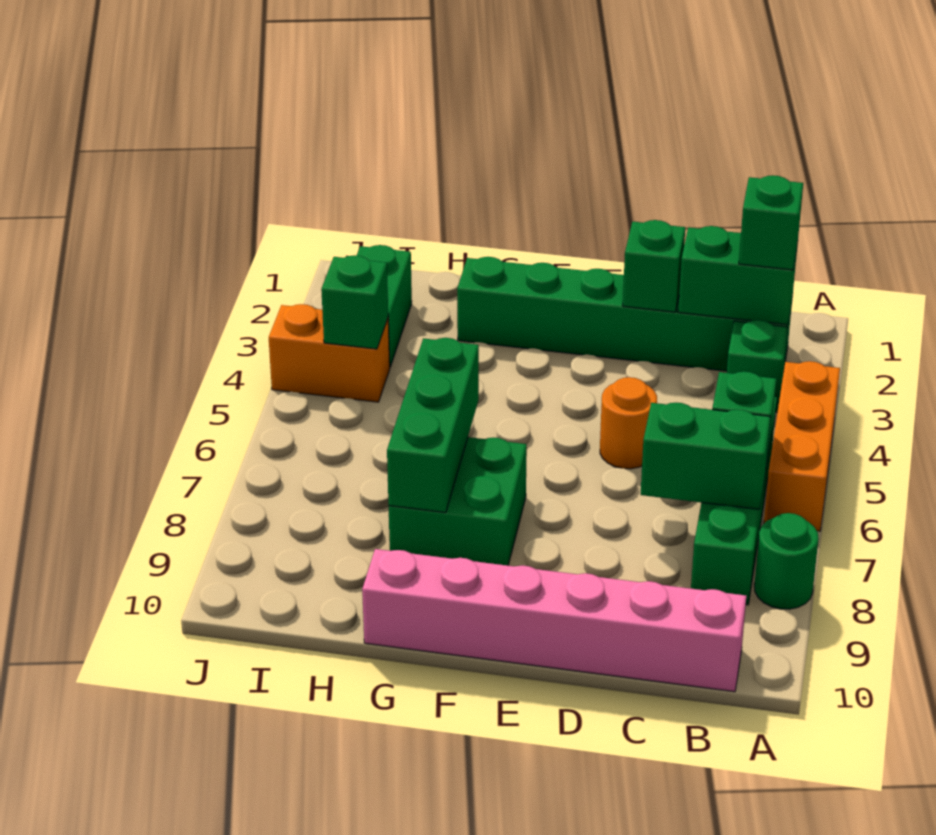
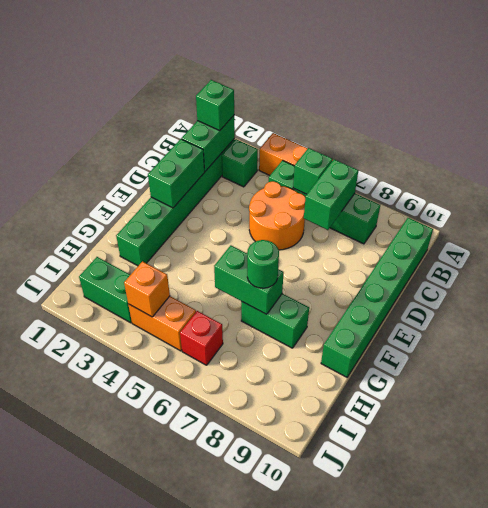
green 1x1 round brick [754,513,819,609] -> green 1x1 round brick moved to [247,240,279,288]
pink 1x6 brick [362,549,746,692] -> green 1x6 brick [321,218,433,377]
green 1x1 brick [623,220,685,312] -> green 1x2 brick [148,139,205,208]
orange 1x1 round brick [600,377,657,469] -> orange 2x2 round brick [249,181,306,250]
green 2x2 brick [389,437,527,566] -> green 1x2 brick [241,294,309,348]
green 1x3 brick [387,338,479,513] -> green 1x2 brick [214,245,284,314]
orange 1x2 brick [269,304,390,402] -> orange 1x2 brick turned to [128,296,196,351]
green 1x1 brick [321,255,388,349] -> orange 1x1 brick [124,261,170,317]
none -> red 1x1 brick [180,311,223,365]

